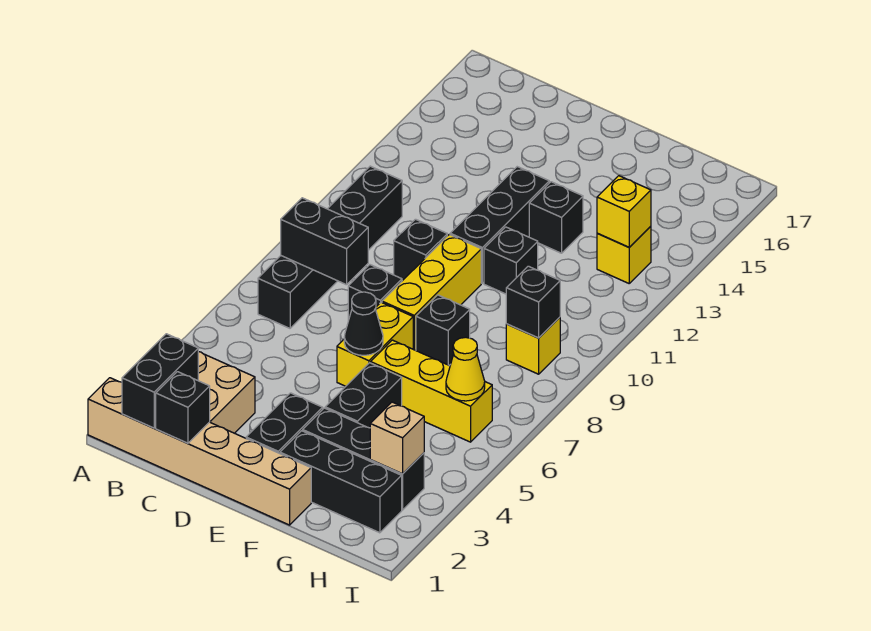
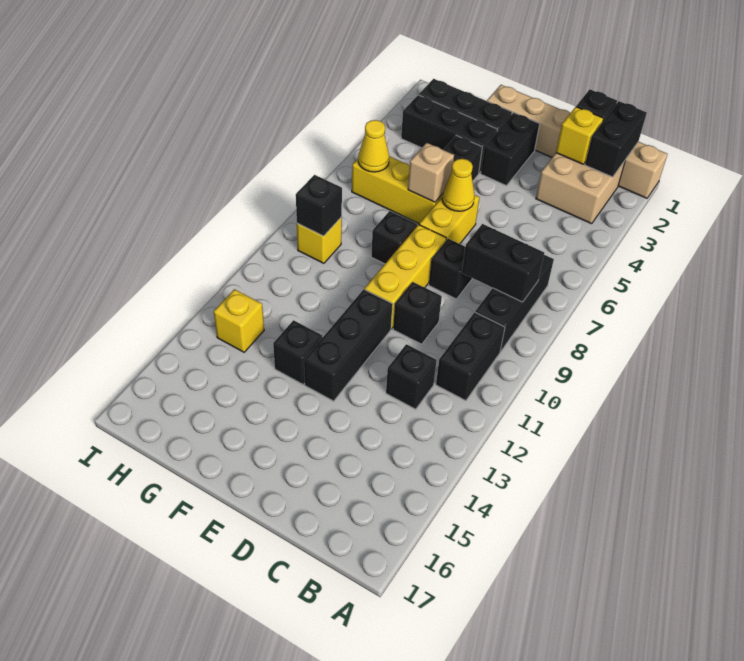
black 1x1 cone [344,292,383,355] -> yellow 1x1 cone [442,159,474,211]
black 1x1 brick [484,227,538,294] -> black 1x1 brick moved to [386,344,437,409]
tan 1x1 brick [370,402,424,474] -> tan 1x1 brick moved to [408,143,454,202]
yellow 1x1 brick [597,176,651,247] -> yellow 1x1 brick moved to [556,107,604,164]

